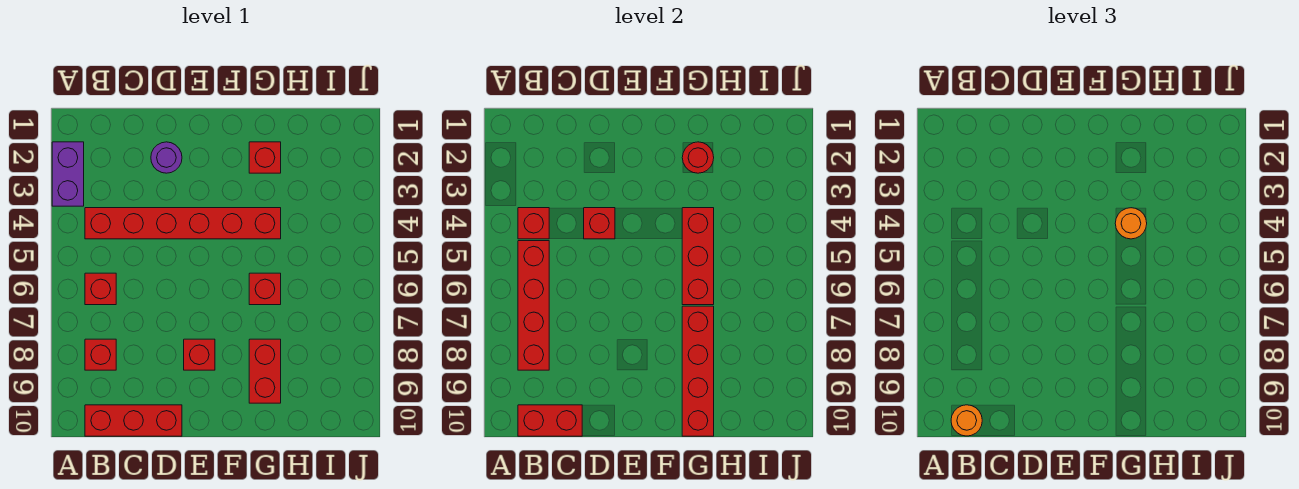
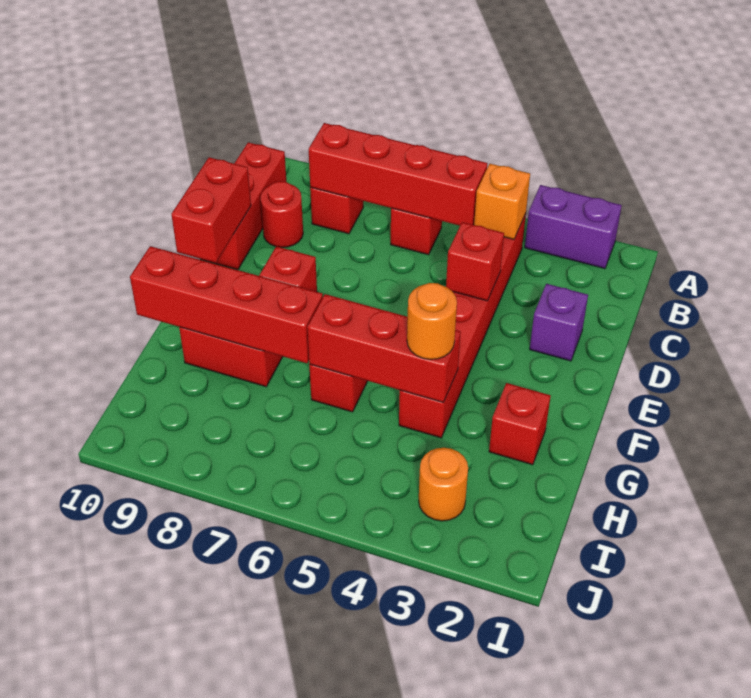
red 1x1 brick [518,208,549,239] -> orange 1x1 brick [474,164,530,239]
red 1x2 brick [518,405,582,436] -> red 1x2 brick moved to [171,157,251,263]
orange 1x1 round brick [951,405,982,436] -> orange 1x1 round brick moved to [419,448,468,521]
purple 1x1 round brick [151,142,182,173] -> purple 1x1 brick [530,284,588,361]
red 1x1 round brick [682,142,714,173] -> red 1x1 round brick moved to [260,181,303,248]

